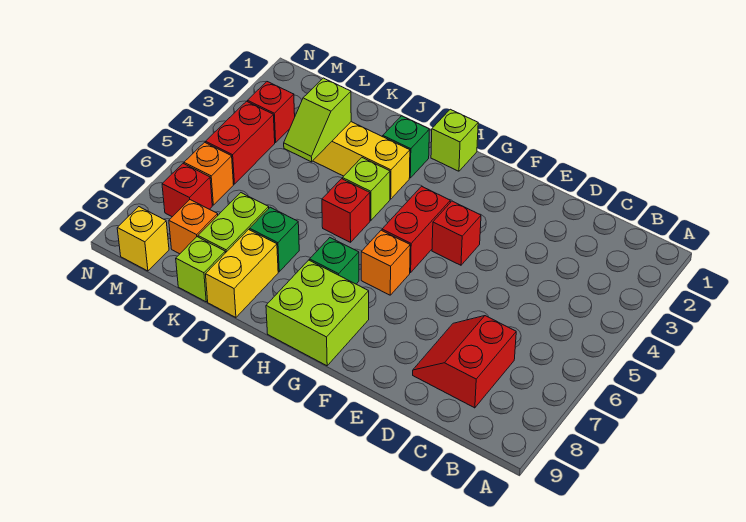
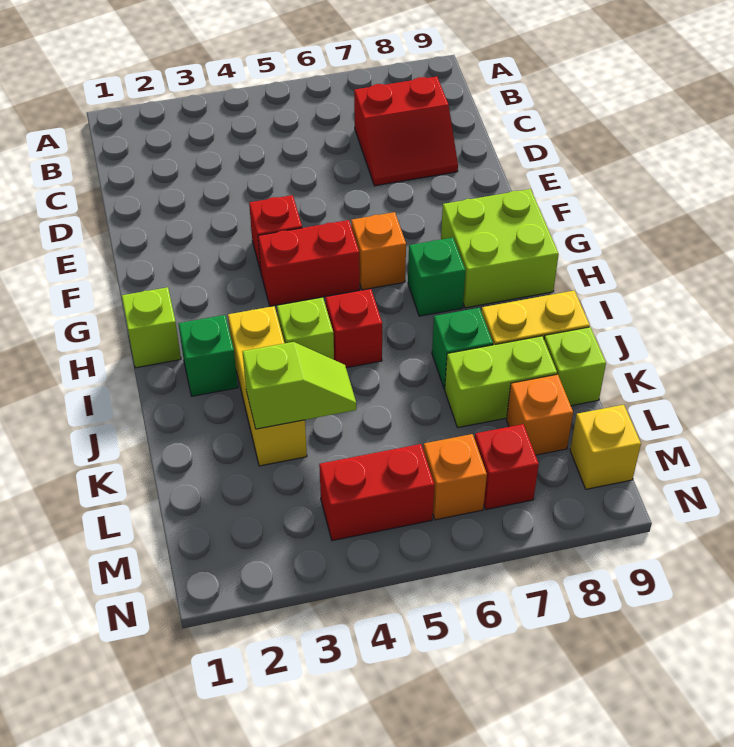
red 1x1 brick [247,82,295,143] -> none

